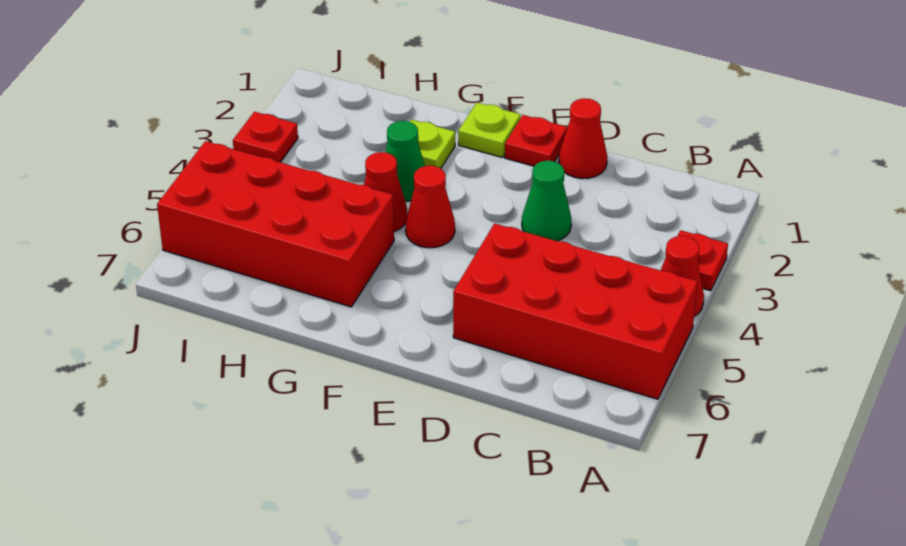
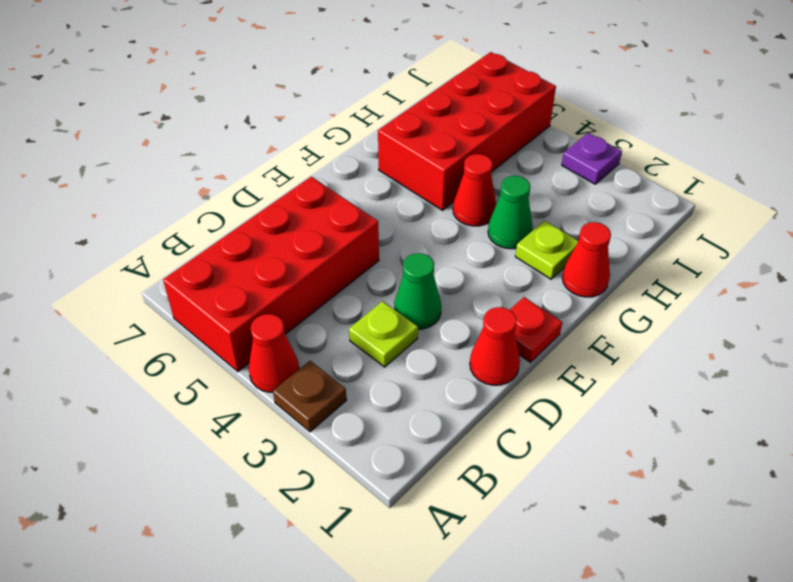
red 1x1 plate [678,230,728,291] -> brown 1x1 plate [273,361,347,432]
lime 1x1 plate [458,103,521,157] -> lime 1x1 plate moved to [349,301,418,367]
red 1x1 cone [405,166,455,248] -> red 1x1 cone moved to [562,222,611,297]
red 1x1 plate [233,112,298,162] -> purple 1x1 plate [562,133,622,184]

